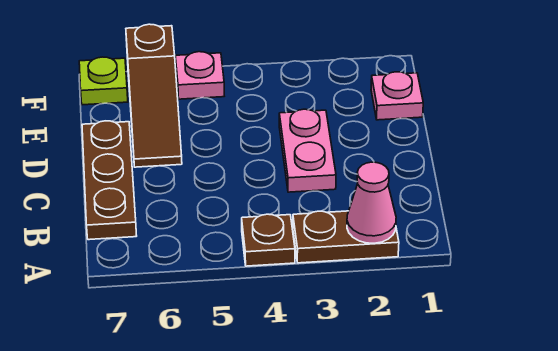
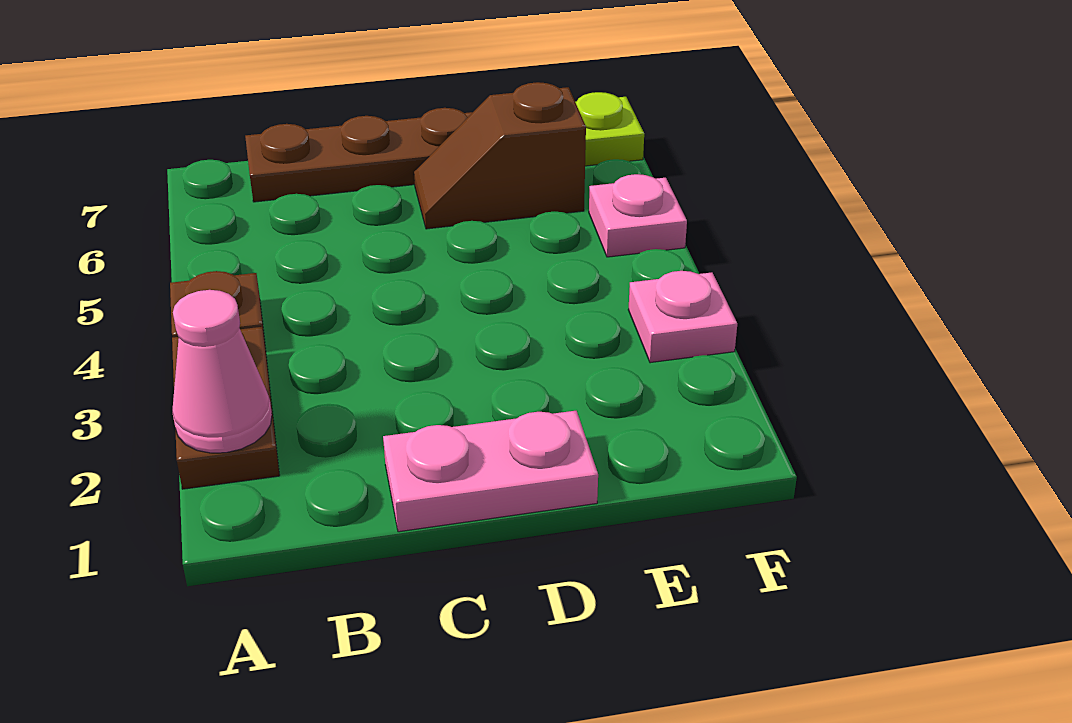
pink 1x2 plate [279,109,336,192] -> pink 1x2 plate moved to [383,411,598,532]
brown 1x3 slope [126,24,182,167] -> brown 1x2 slope [414,82,586,229]
pink 1x1 plate [371,72,423,120] -> pink 1x1 plate moved to [628,271,737,363]

